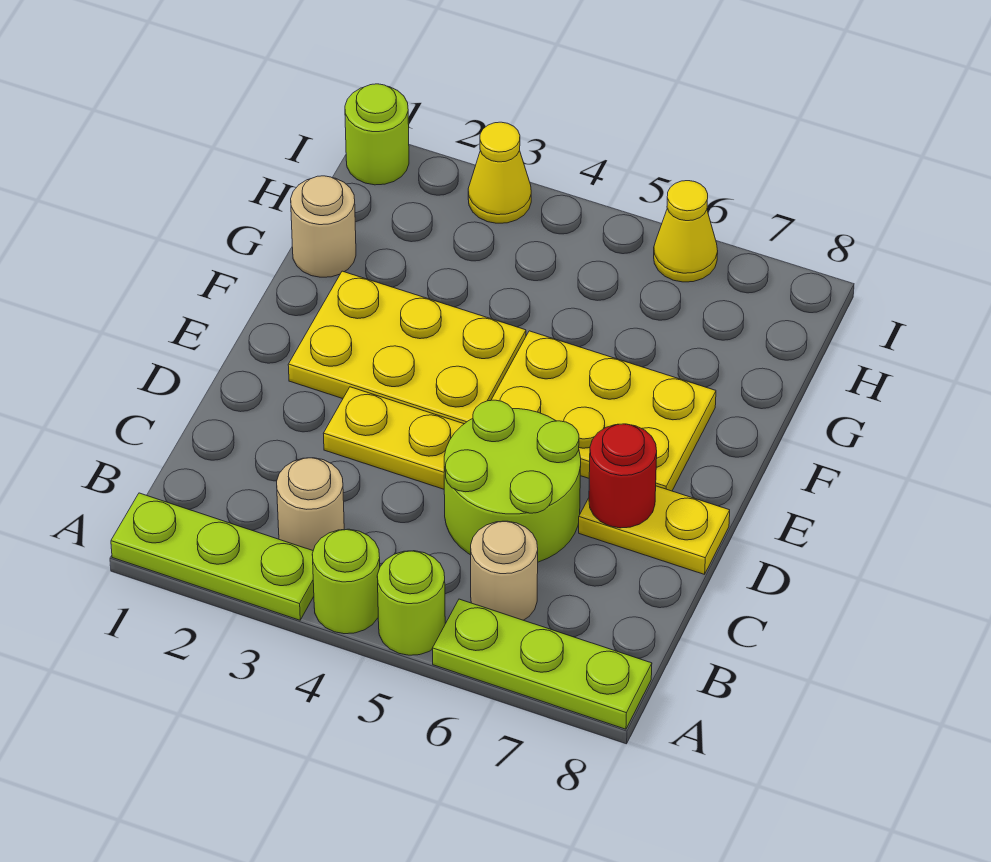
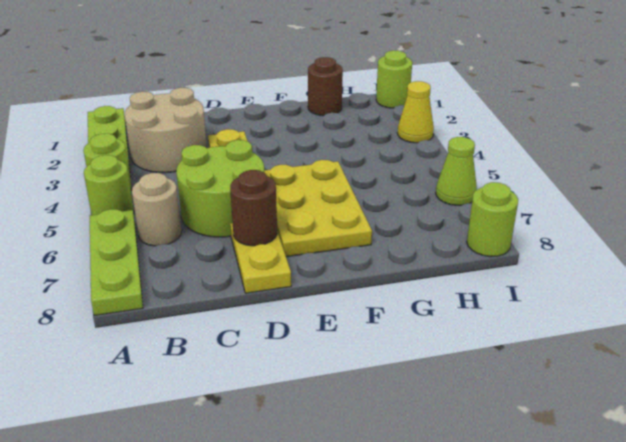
tan 1x1 round brick [277,458,344,550] -> tan 2x2 round brick [125,88,207,173]
red 1x1 round brick [589,424,657,528] -> brown 1x1 round brick [230,170,277,246]
yellow 2x3 plate [288,271,526,424] -> none
tan 1x1 round brick [291,176,356,277] -> brown 1x1 round brick [308,57,343,116]
yellow 1x1 cone [654,181,718,282] -> lime 1x1 cone [436,137,477,205]
none -> lime 1x1 round brick [467,182,518,257]

